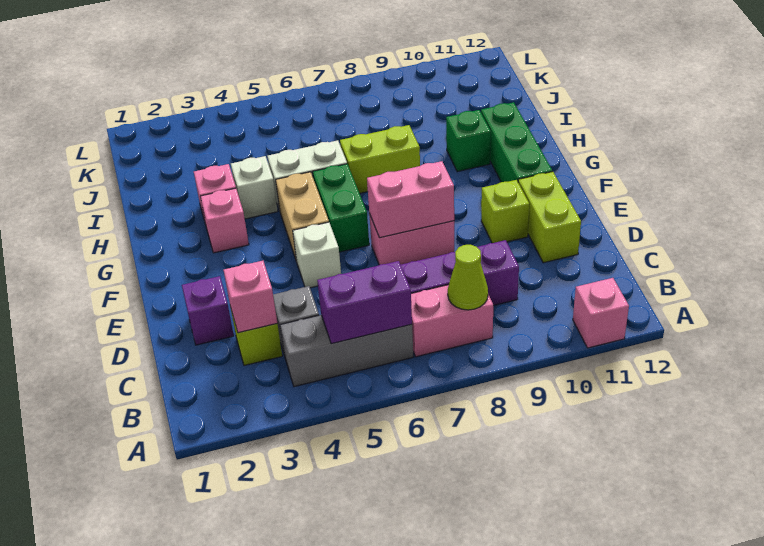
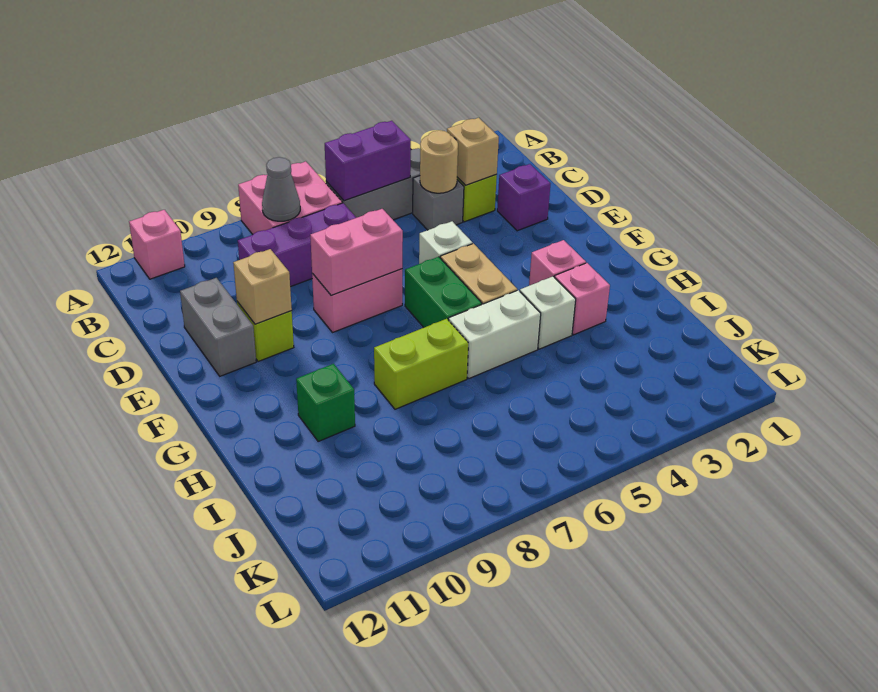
pink 1x2 brick [411,285,493,357] -> pink 2x2 brick [238,161,342,234]
lime 1x1 cone [448,245,488,310] -> grey 1x1 cone [262,157,300,221]
pink 1x1 brick [224,261,277,333] -> tan 1x1 brick [447,118,499,185]
none -> tan 1x1 round brick [420,130,458,193]
lime 1x2 brick [518,172,581,263] -> grey 1x2 brick [180,278,256,376]
none -> tan 1x1 brick [233,249,292,324]
green 1x3 brick [481,102,552,182] -> none

